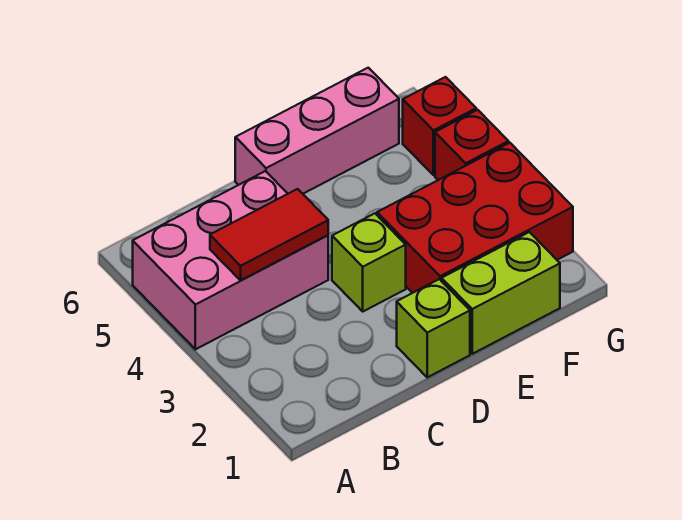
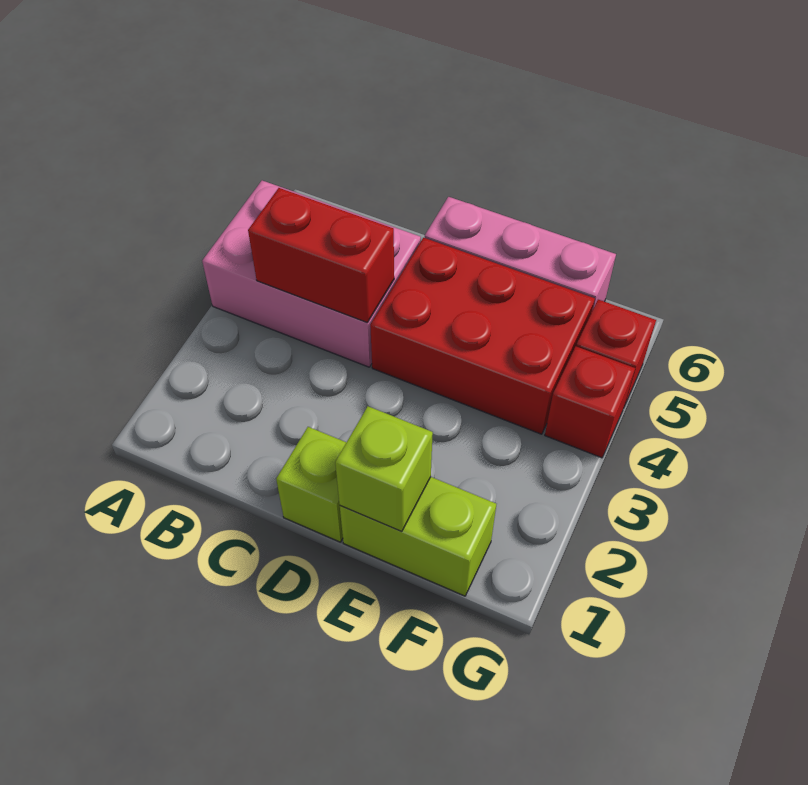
red 1x2 tile [210,189,328,280] -> red 1x2 brick [248,188,394,323]
lime 1x1 brick [332,213,406,311] -> lime 1x1 brick moved to [335,406,433,531]
red 2x3 brick [377,143,573,293] -> red 2x3 brick moved to [370,238,595,434]

